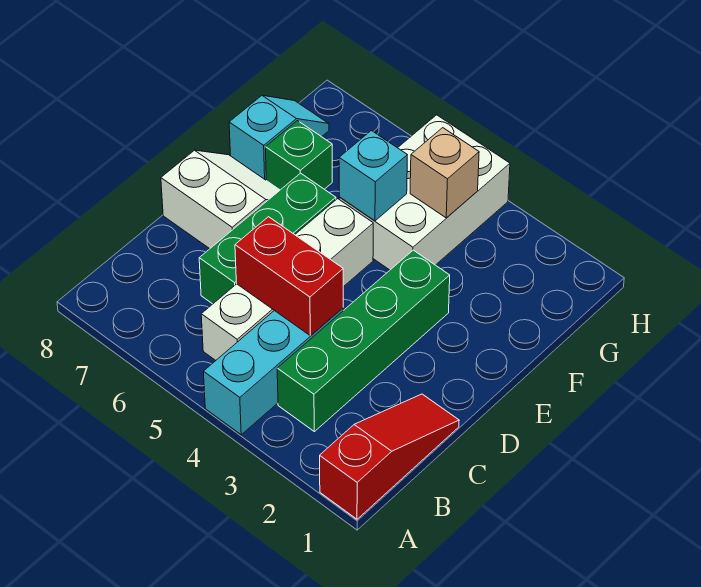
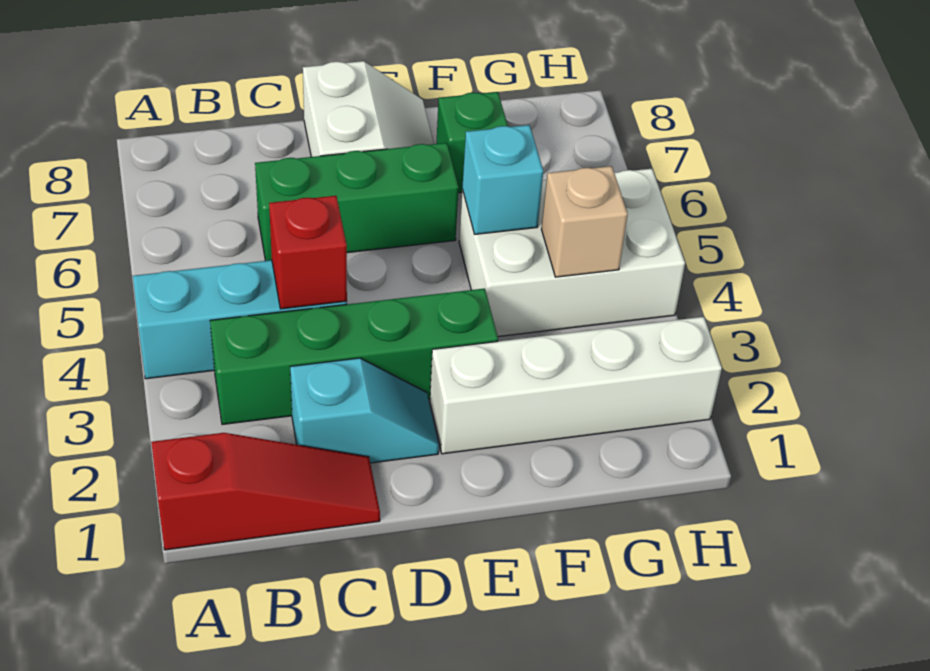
white 1x4 brick [201,199,373,360] -> white 1x4 brick moved to [430,317,722,454]
red 1x2 brick [235,217,343,336] -> red 1x1 brick [269,196,347,309]
cyan 1x2 slope [229,95,329,180] -> cyan 1x2 slope moved to [290,358,439,463]

